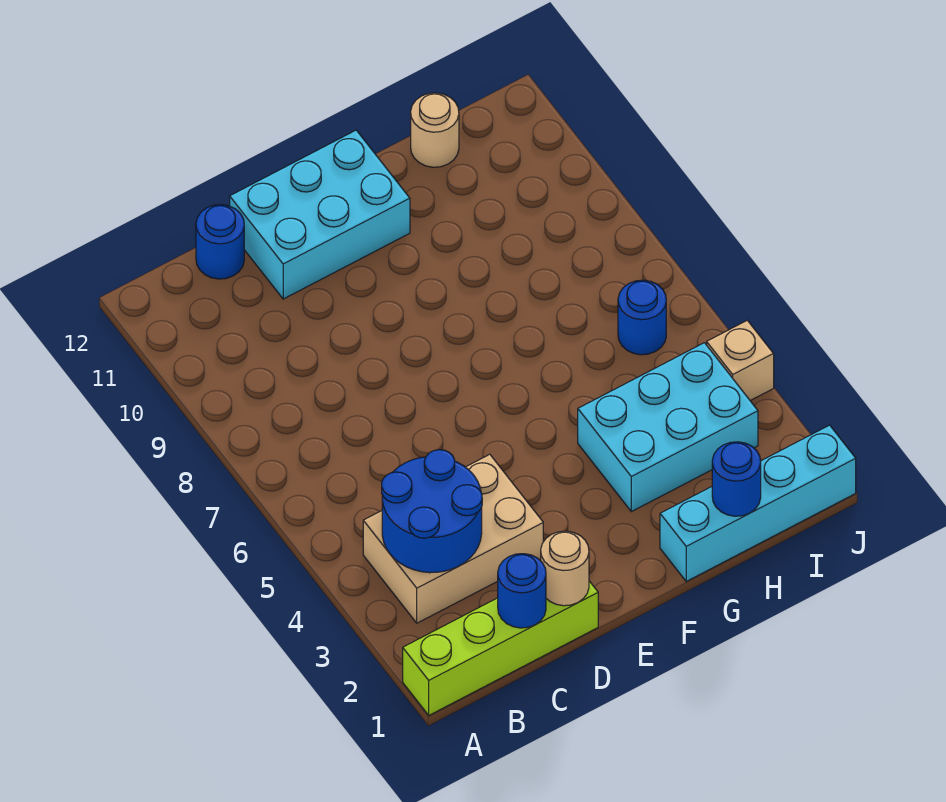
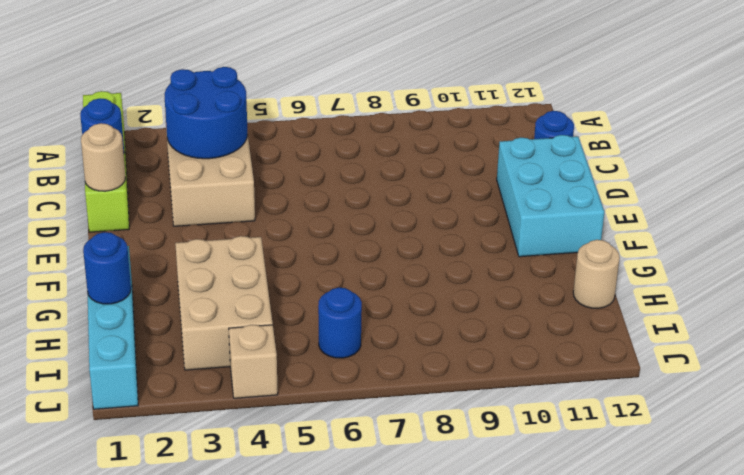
cyan 2x3 brick [578,343,758,512] -> tan 2x3 brick [175,236,273,370]

